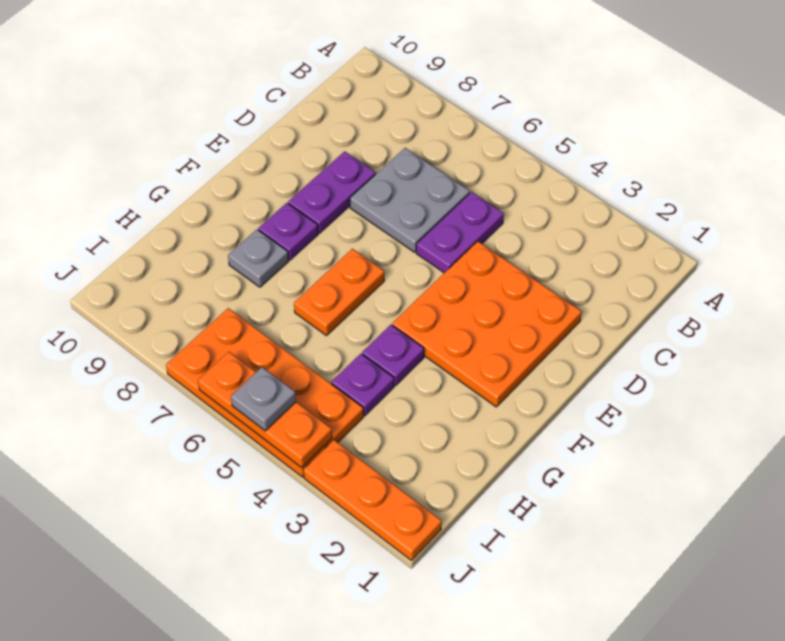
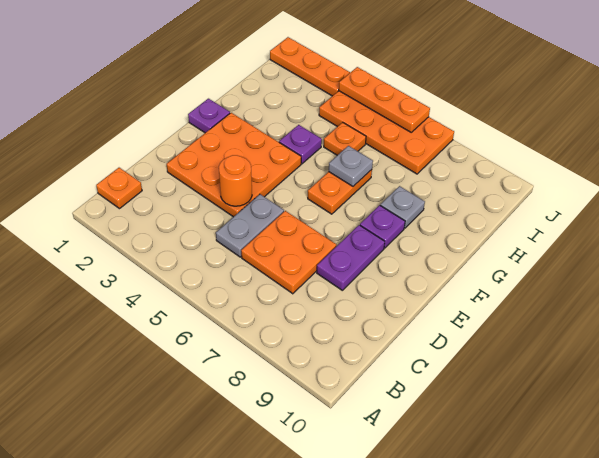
none -> orange 1x1 plate [96,168,142,209]
purple 1x2 plate [416,192,504,273] -> grey 1x2 plate [216,194,284,257]
grey 2x2 plate [350,148,470,252] -> orange 2x2 plate [241,211,336,294]
none -> orange 1x1 round brick [219,155,252,206]
purple 1x1 plate [332,354,394,415] -> purple 1x1 plate moved to [188,99,230,133]
none -> orange 1x1 plate [324,122,366,155]
grey 1x1 plate [231,367,296,431] -> grey 1x1 plate moved to [329,146,373,186]

